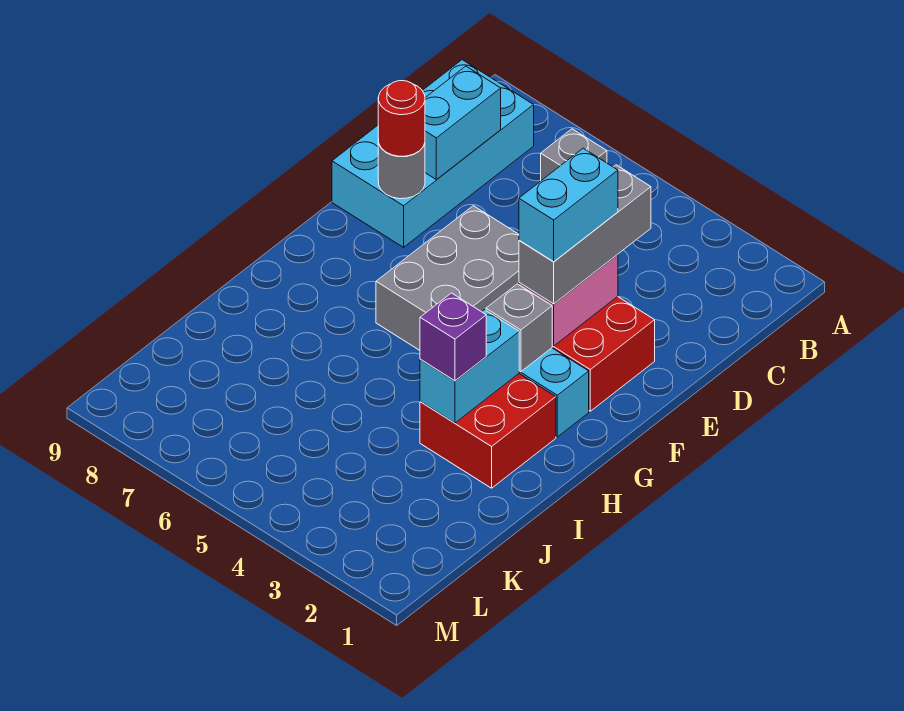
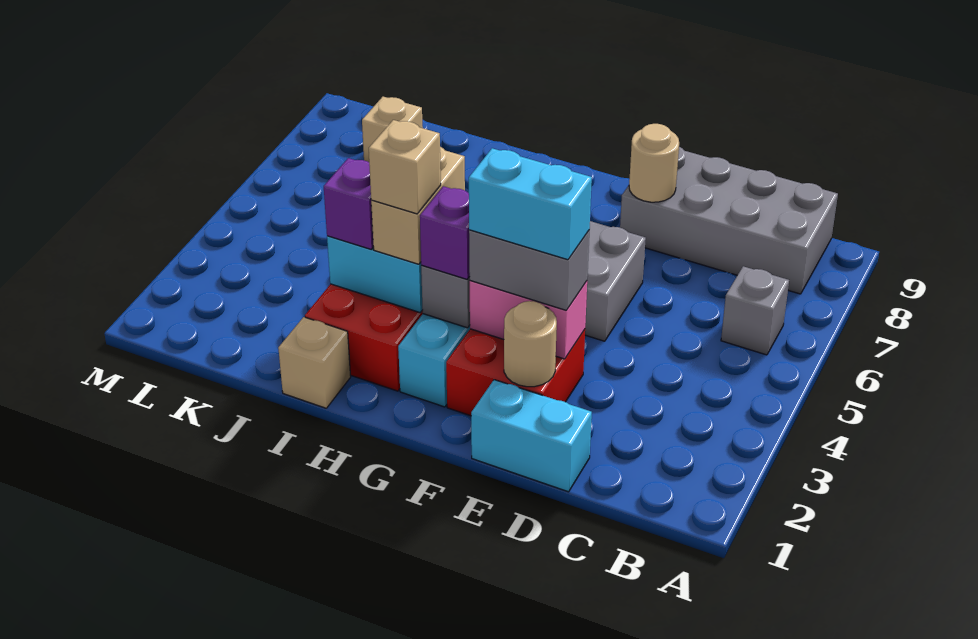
cyan 2x4 brick [332,60,534,247] -> grey 2x4 brick [620,147,838,294]
cyan 1x2 brick [425,66,501,180] -> cyan 1x2 brick moved to [471,380,592,492]
grey 1x3 brick [519,165,651,304] -> grey 1x2 brick [469,230,589,310]
none -> tan 1x1 round brick [504,301,557,387]
grey 1x1 round brick [378,140,425,199] -> tan 1x1 round brick [629,124,679,202]
red 1x1 round brick [378,81,425,156] -> none
none -> purple 1x1 brick [420,186,470,279]
none -> tan 1x2 brick [371,147,465,264]
none -> tan 1x1 brick [369,120,441,214]
none -> tan 1x1 brick [278,317,351,408]
none -> tan 1x1 brick [362,97,423,162]

